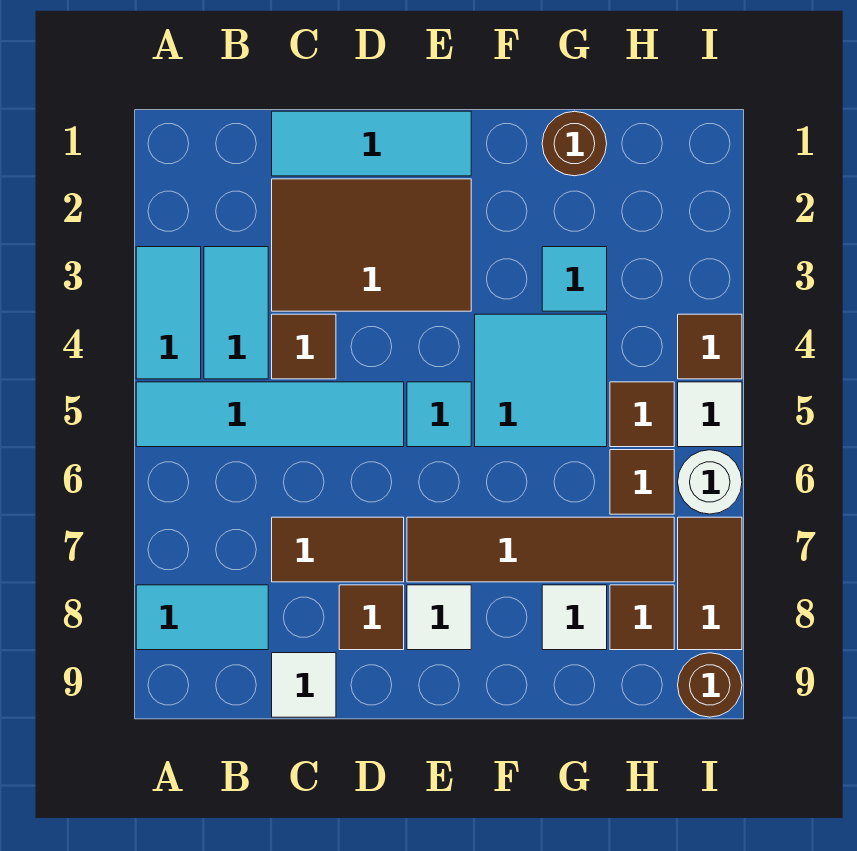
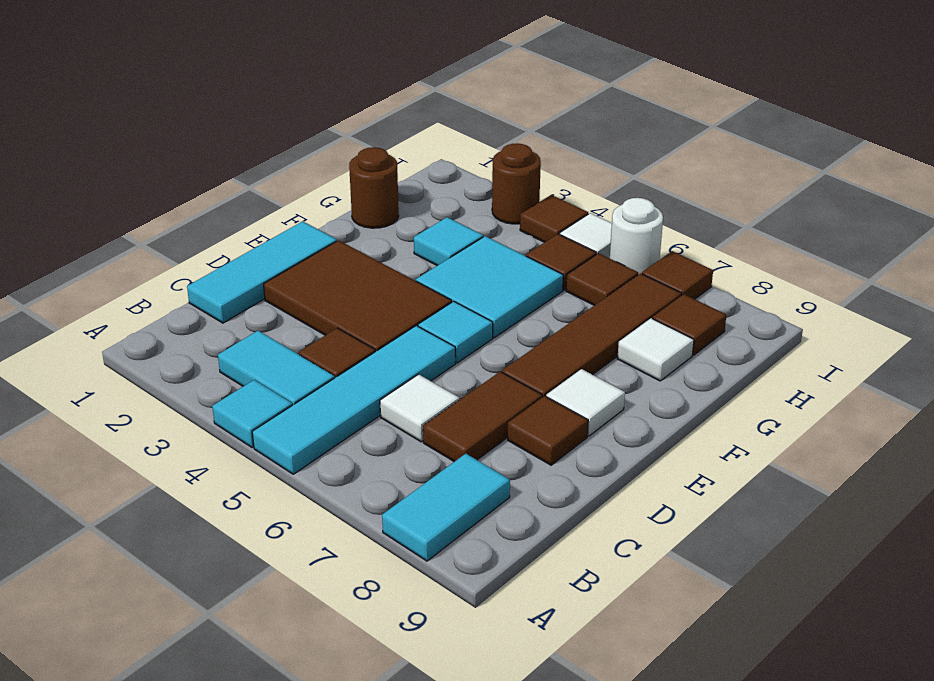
cyan 1x2 tile [136,247,201,379] -> cyan 1x1 tile [212,380,292,448]
brown 2x3 tile [272,179,471,311] -> brown 2x3 tile turned to [264,240,452,352]
white 1x1 tile [272,653,336,717] -> white 1x1 tile moved to [380,374,459,442]
brown 1x2 tile [678,517,742,650] -> brown 1x1 tile [642,251,713,299]
brown 1x1 round brick [678,653,742,717] -> brown 1x1 round brick moved to [492,143,541,224]

